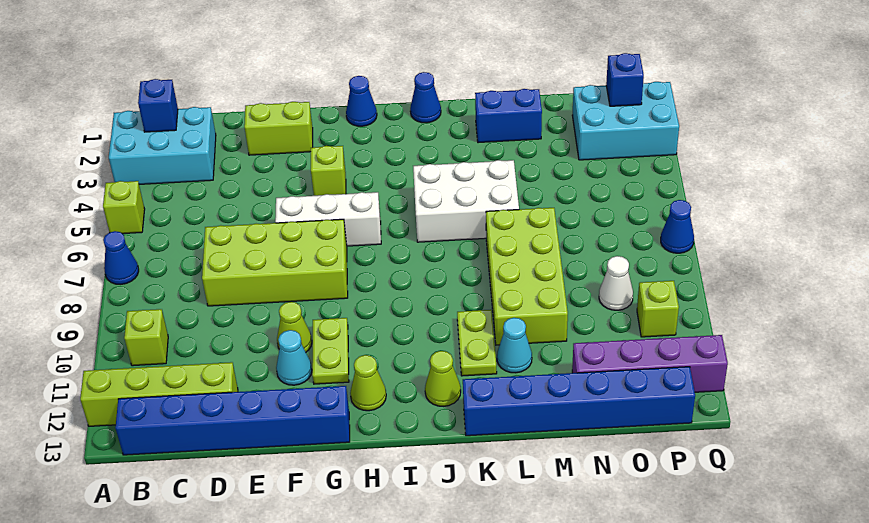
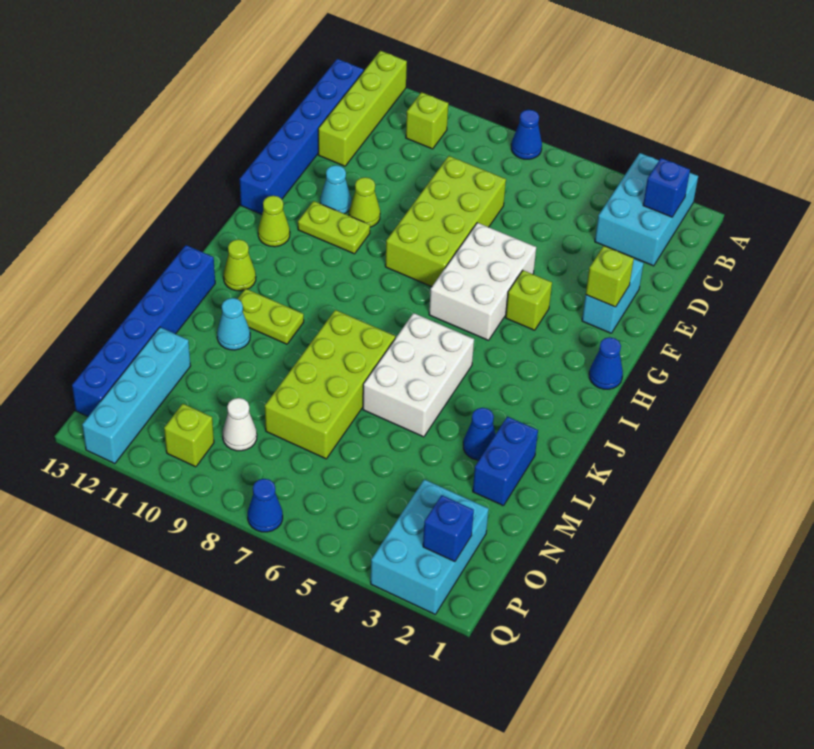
lime 1x1 brick [103,181,145,234] -> lime 1x1 brick moved to [586,246,634,307]
lime 1x2 brick [244,102,313,155] -> cyan 1x2 brick [582,259,644,333]
white 1x3 brick [275,192,381,246] -> white 2x3 brick [429,223,536,340]
blue 1x1 cone [410,72,441,123] -> blue 1x1 cone moved to [463,408,496,460]
lime 2x4 brick [486,208,568,345] -> lime 2x4 brick turned to [265,310,395,459]
purple 1x4 brick [572,335,728,392] -> cyan 1x4 brick [82,327,191,464]

